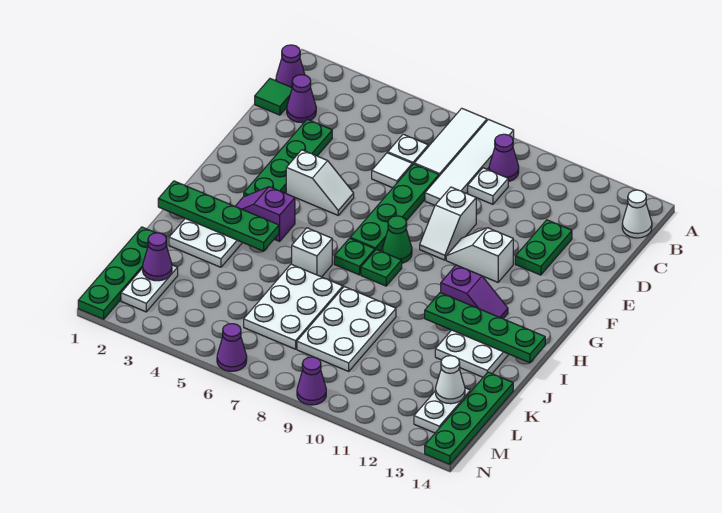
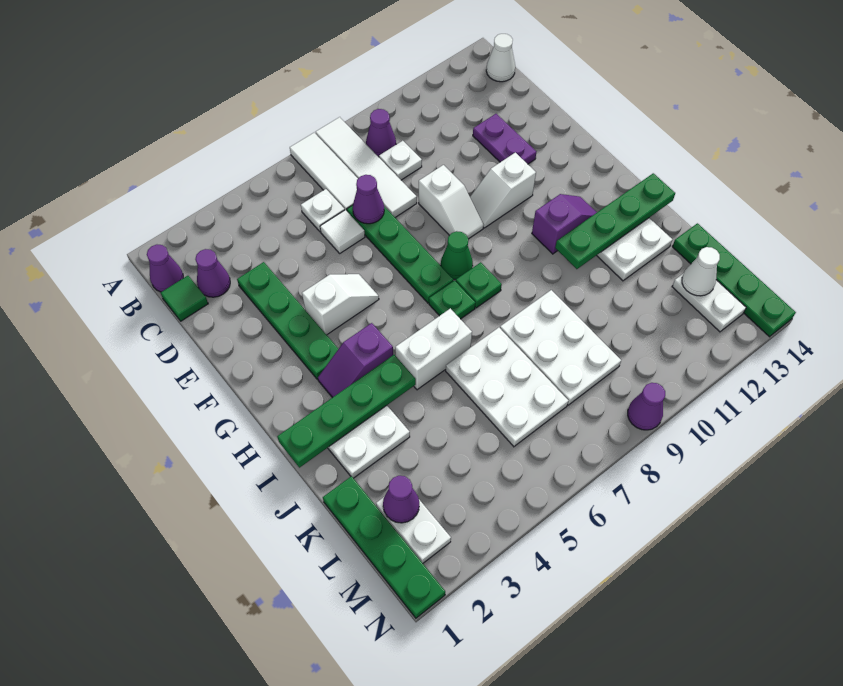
green 1x2 plate [515,220,572,275] -> purple 1x2 plate [473,114,536,164]
white 1x1 brick [292,228,332,277] -> white 1x2 brick [395,308,472,390]
purple 1x1 cone [217,324,247,371] -> purple 1x1 cone moved to [353,175,384,224]

